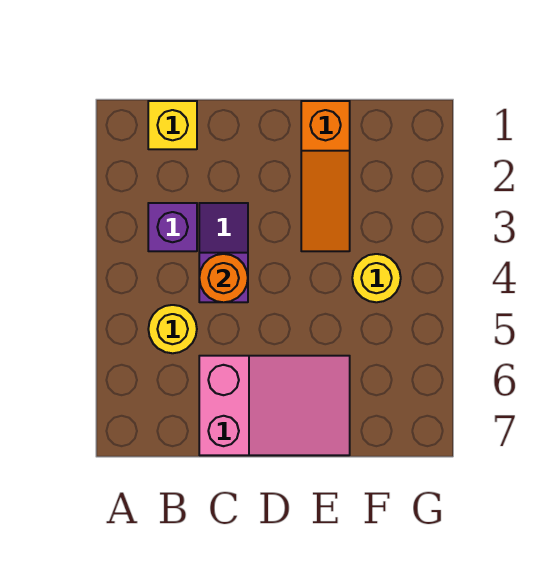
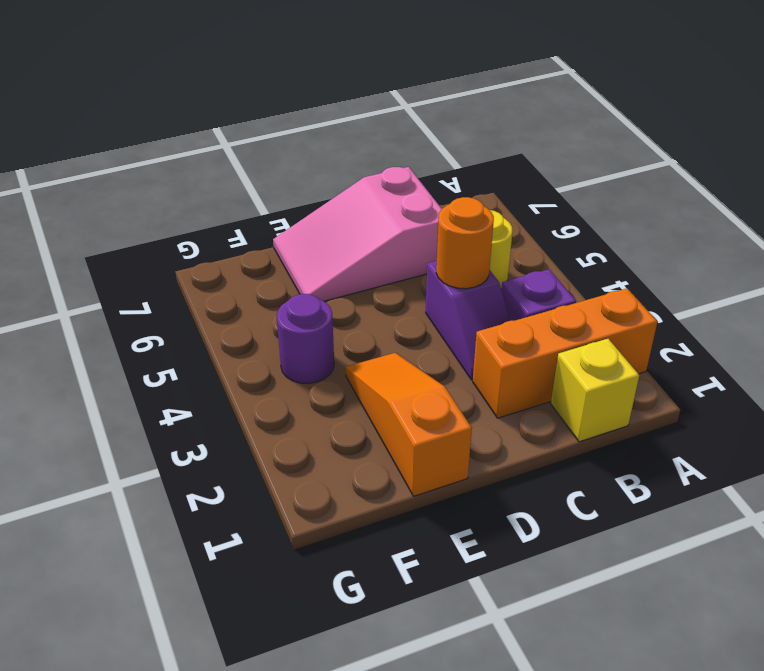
none -> orange 1x3 brick [473,289,657,418]
yellow 1x1 round brick [352,254,401,302] -> purple 1x1 round brick [277,294,334,384]

